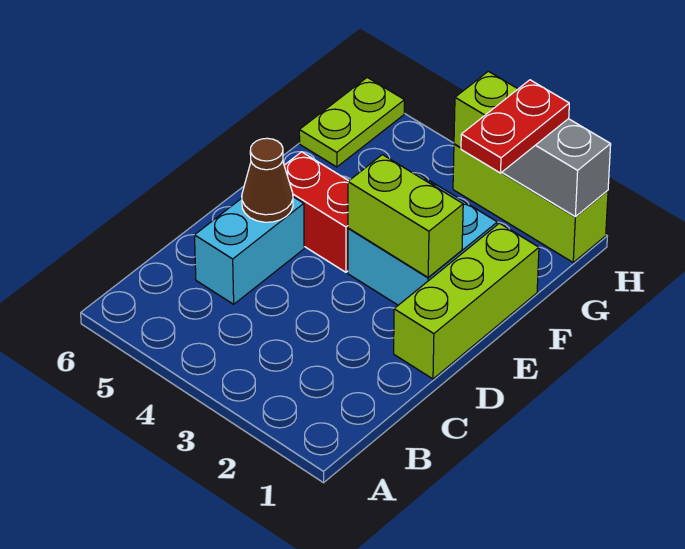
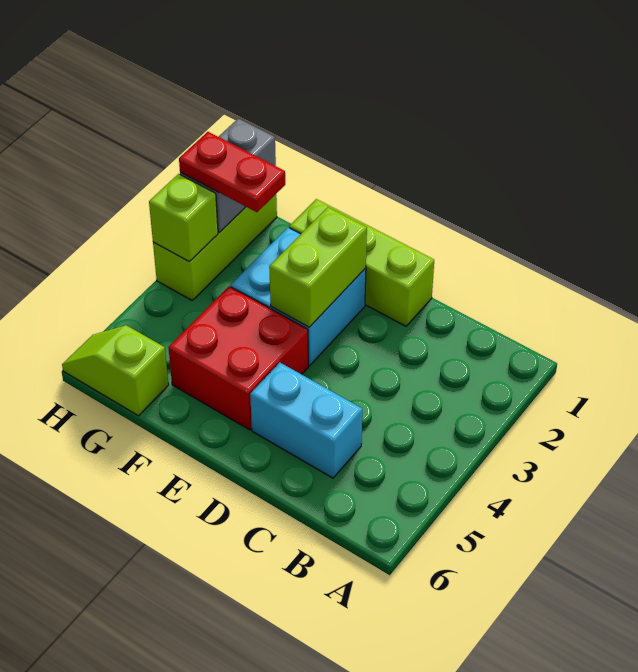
brown 1x1 cone [242,138,293,222] -> none
red 1x2 brick [284,152,348,272] -> red 2x2 brick [168,286,308,430]
lime 1x2 plate [299,77,404,167] -> lime 1x2 slope [62,325,169,416]

